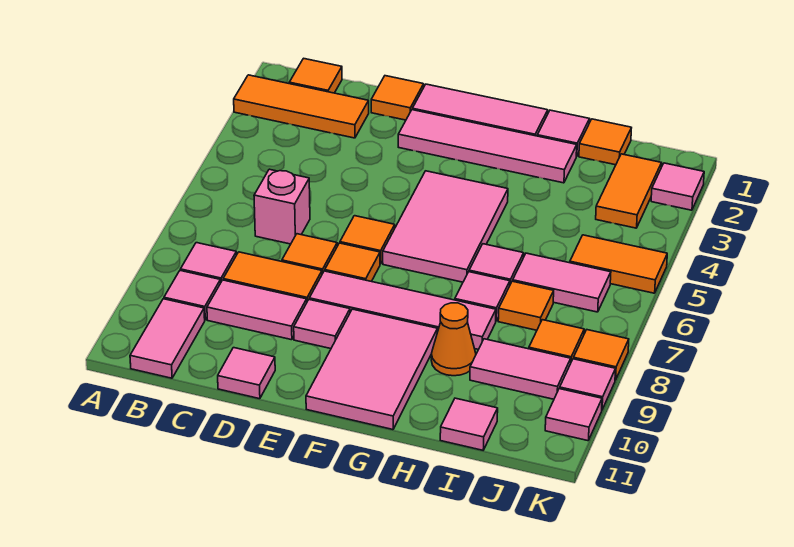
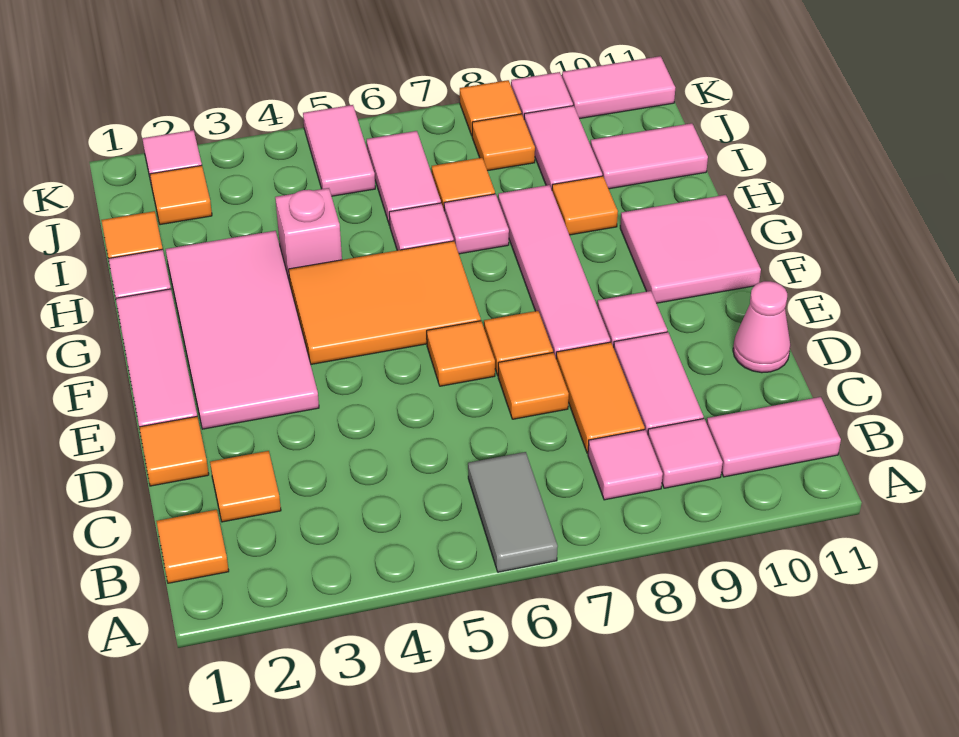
orange 1x3 tile [234,75,369,138] -> orange 1x1 tile [210,451,281,522]
none -> grey 1x2 tile [468,452,558,572]
pink 1x1 brick [254,169,310,244] -> pink 1x1 brick moved to [275,188,342,282]
pink 1x1 tile [218,348,275,399] -> pink 1x1 cone [733,281,791,373]
pink 1x4 tile [398,110,577,183] -> pink 2x4 tile [166,231,319,429]
pink 2x3 tile [383,171,508,282] -> orange 2x3 tile [289,241,481,364]
pink 2x3 tile [306,309,438,430] -> pink 2x2 tile [620,195,761,303]
orange 1x1 cone [431,303,476,376] -> orange 1x1 tile [552,176,618,235]
pink 1x1 tile [440,398,498,450] -> pink 1x2 tile [590,123,708,189]
orange 1x2 tile [596,154,662,228] -> orange 1x1 tile [150,165,212,225]
orange 1x2 tile [570,235,667,293] -> pink 1x2 tile [303,105,375,196]
pink 1x1 tile [545,389,602,441] -> pink 1x2 tile [562,56,675,119]

